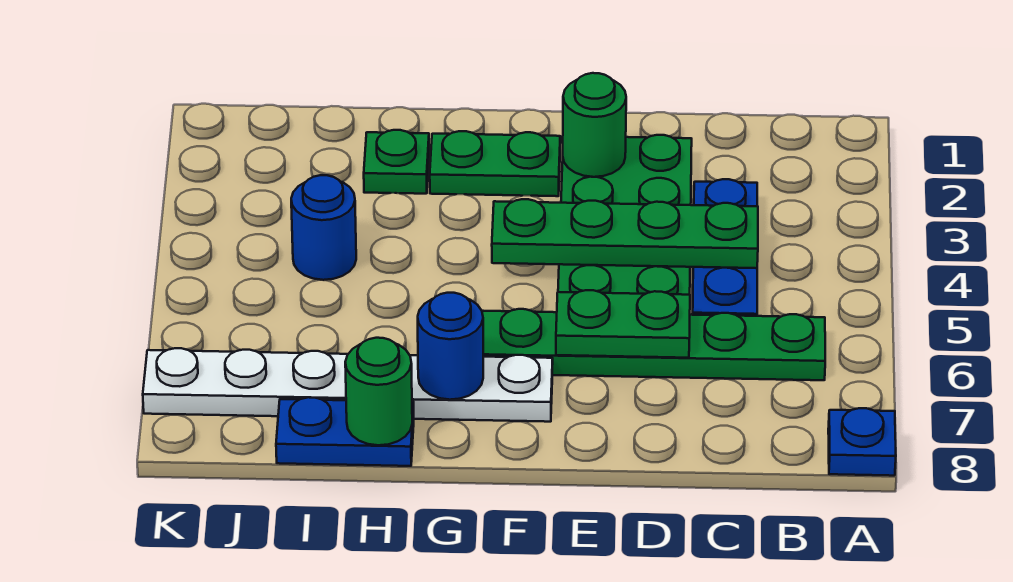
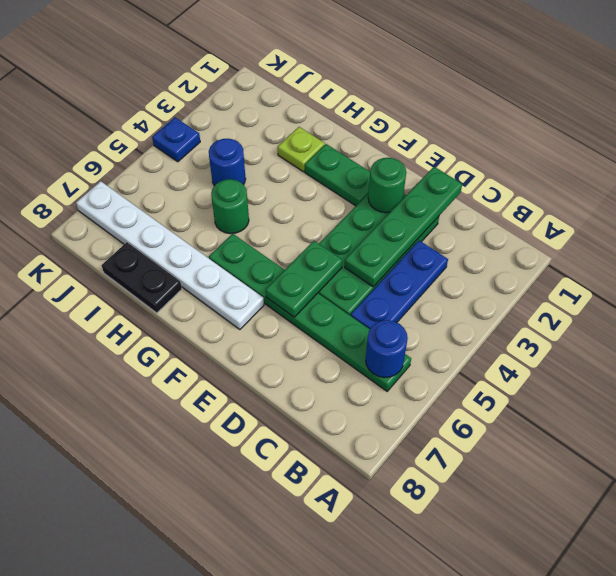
blue 1x1 plate [828,408,896,476] -> blue 1x1 plate moved to [152,117,200,162]
green 1x4 plate [492,199,758,268] -> green 1x4 plate turned to [345,167,462,287]
green 1x2 plate [556,290,690,358] -> green 1x2 plate turned to [266,241,342,317]
blue 1x1 round brick [418,293,483,400] -> blue 1x1 round brick moved to [366,320,408,378]
green 1x1 plate [364,130,429,194] -> lime 1x1 plate [278,127,325,172]
blue 1x2 plate [276,397,414,466] -> black 1x2 plate [102,242,182,313]
green 1x1 round brick [345,338,412,445] -> green 1x1 round brick moved to [211,179,249,234]

